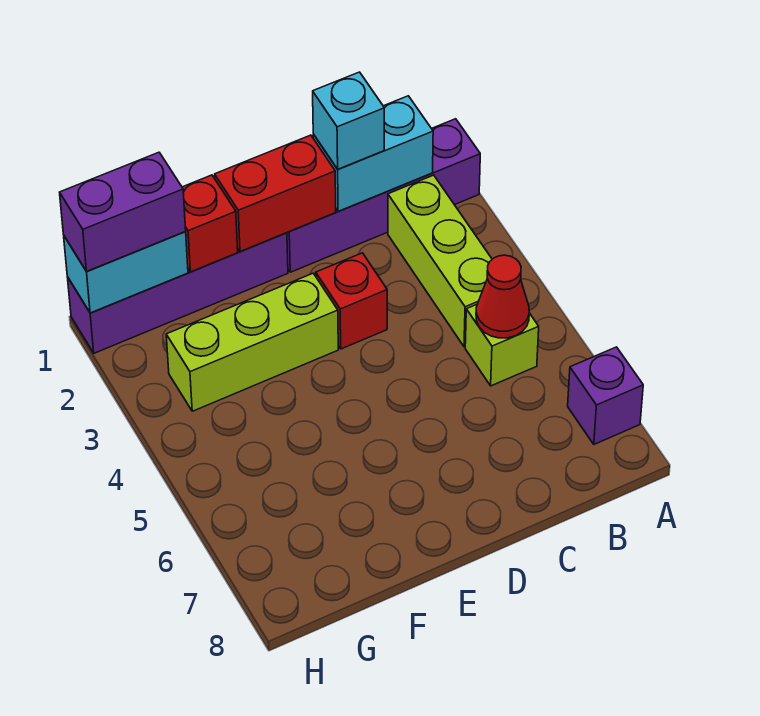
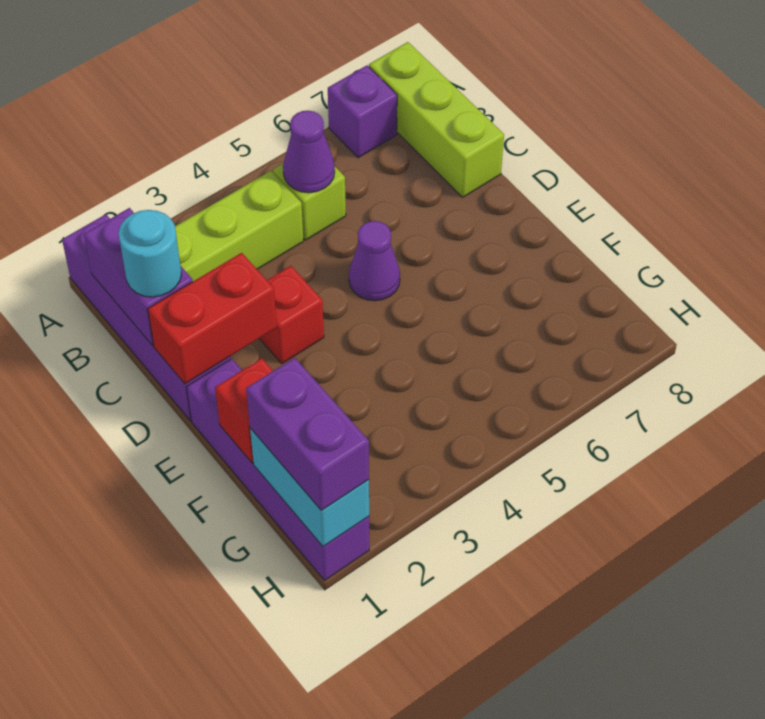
cyan 1x2 brick [313,96,433,211] -> purple 1x2 brick [84,208,193,346]
red 1x1 cone [476,255,529,338] -> purple 1x1 cone [283,111,335,193]
cyan 1x1 brick [313,72,384,169] -> cyan 1x1 round brick [119,210,181,297]
red 1x2 brick [215,135,336,252] -> red 1x2 brick turned to [148,253,277,384]
none -> purple 1x1 cone [349,221,400,301]
lime 1x3 brick [166,273,338,411] -> lime 1x3 brick moved to [369,42,504,197]

